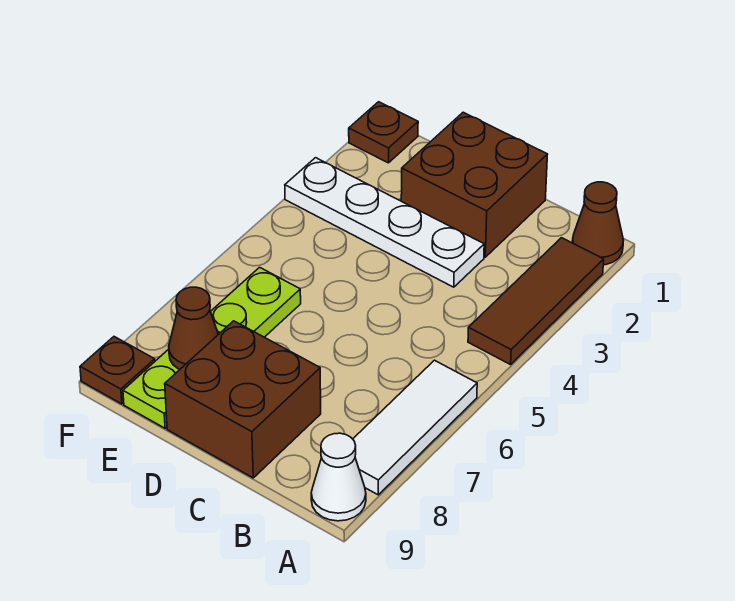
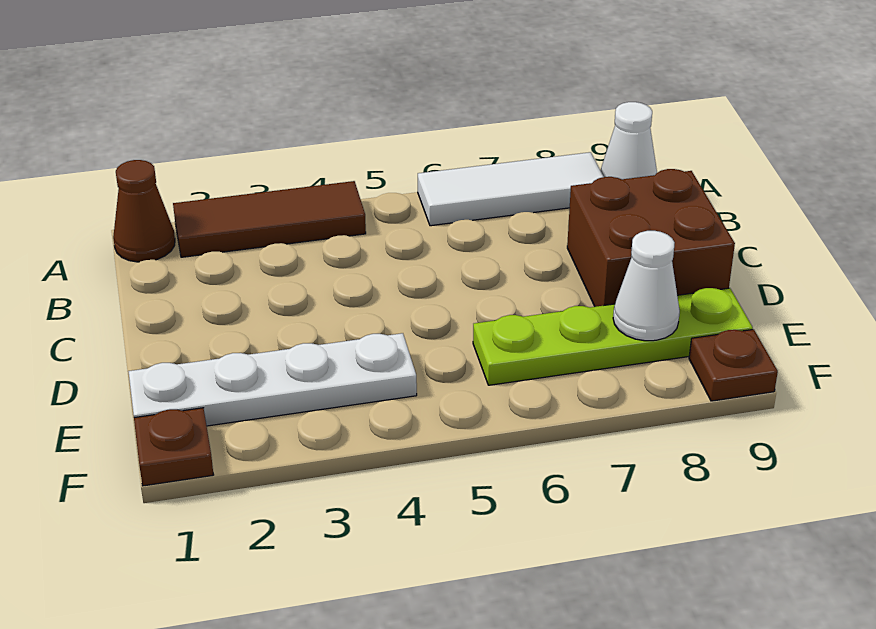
brown 2x2 brick [401,112,548,257] -> none
white 1x4 plate [285,158,484,287] -> white 1x4 plate turned to [128,333,417,426]
brown 1x1 cone [169,287,218,370] -> white 1x1 cone [613,231,680,341]

